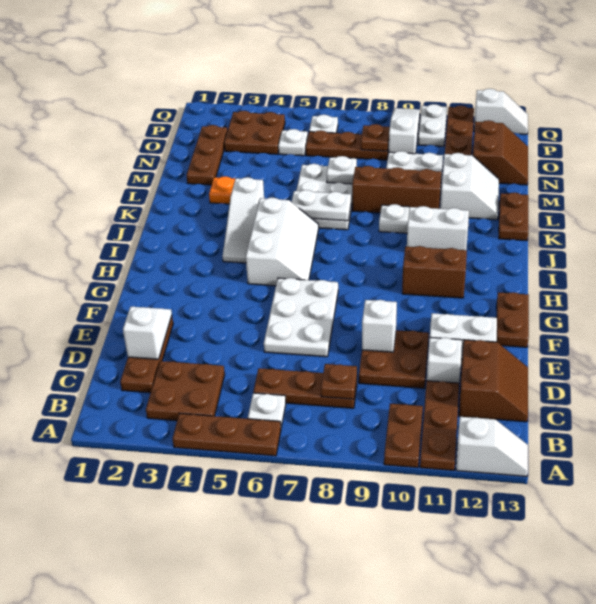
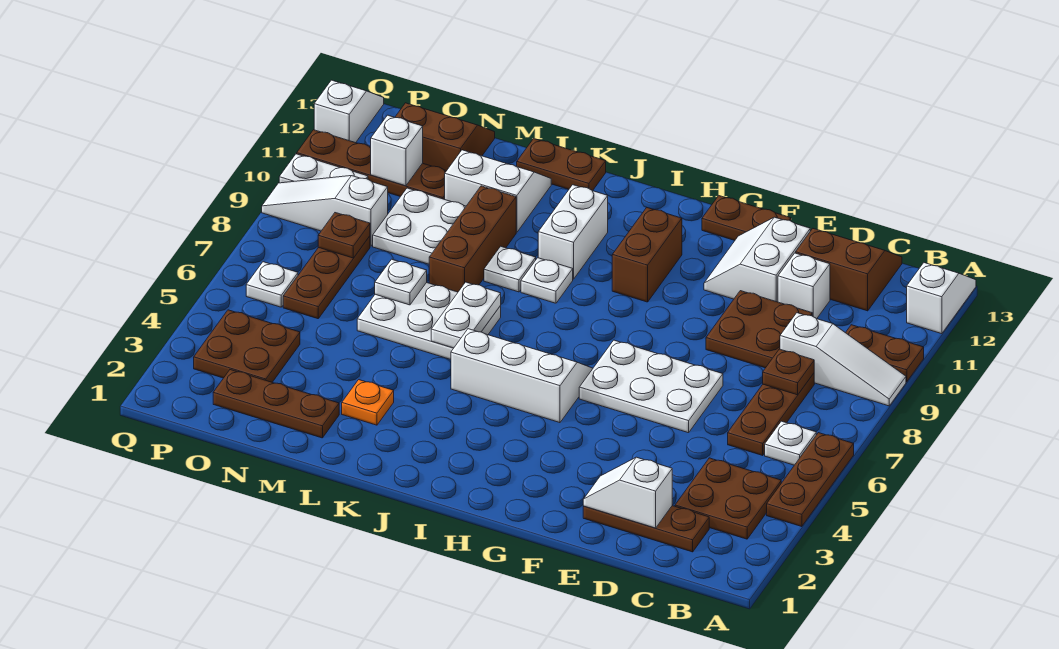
brown 1x3 plate [420,381,459,470] -> none
white 1x1 brick [362,300,397,352] -> white 1x1 brick moved to [371,115,423,186]
white 1x3 slope [223,177,264,263] -> white 1x3 slope moved to [780,313,906,406]
white 1x1 plate [278,129,308,156] -> white 1x1 plate moved to [521,258,573,303]

